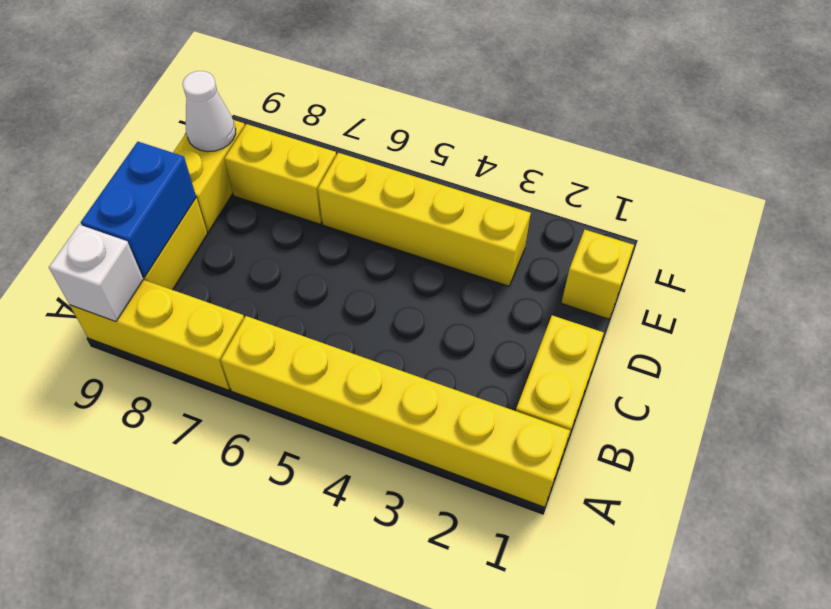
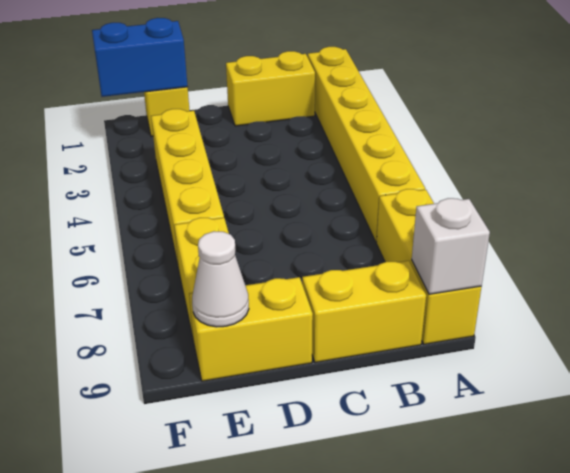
blue 1x2 brick [81,142,196,277] -> blue 1x2 brick moved to [92,18,188,97]

